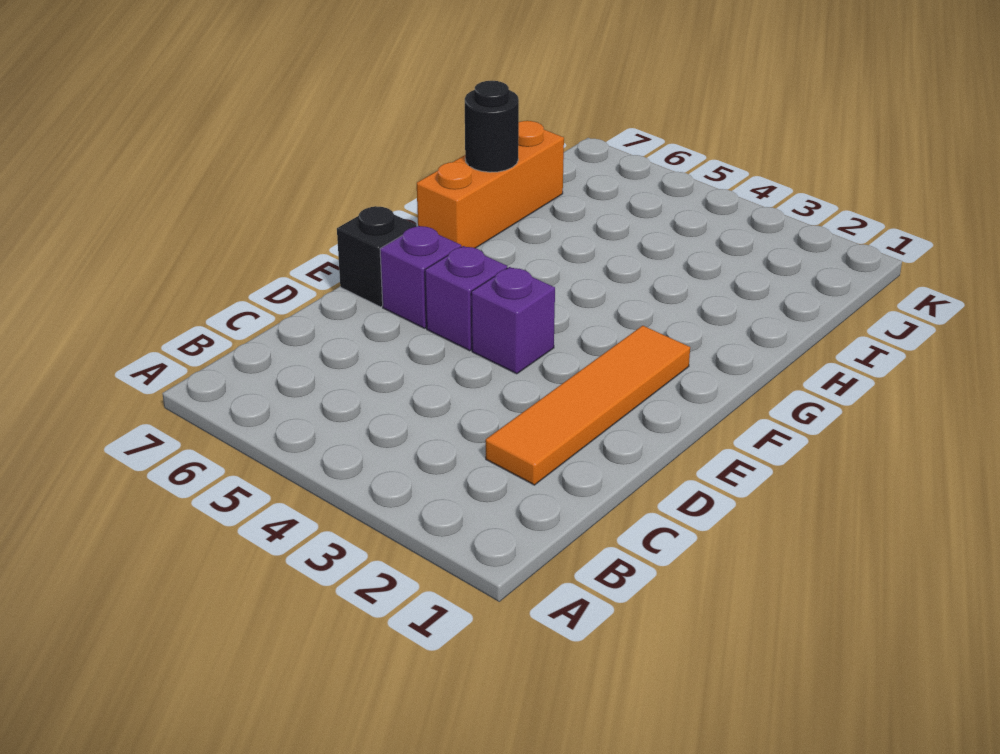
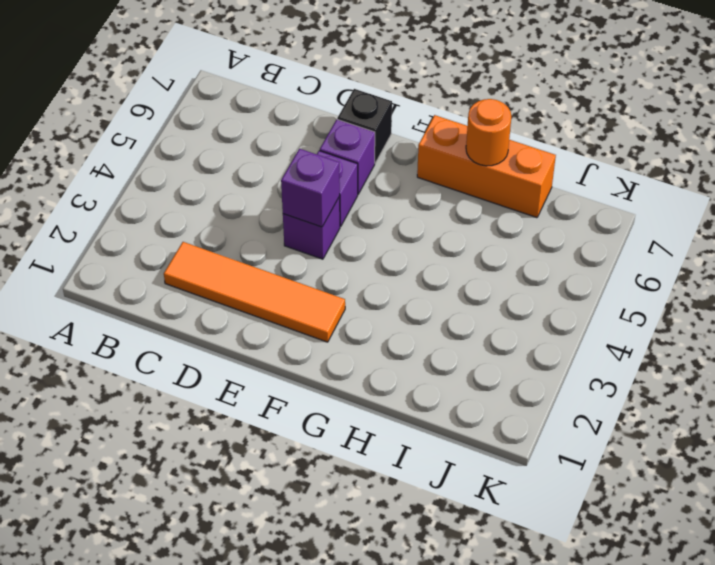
none -> purple 1x1 brick [281,149,340,227]
black 1x1 round brick [465,81,519,172] -> orange 1x1 round brick [466,99,511,166]

